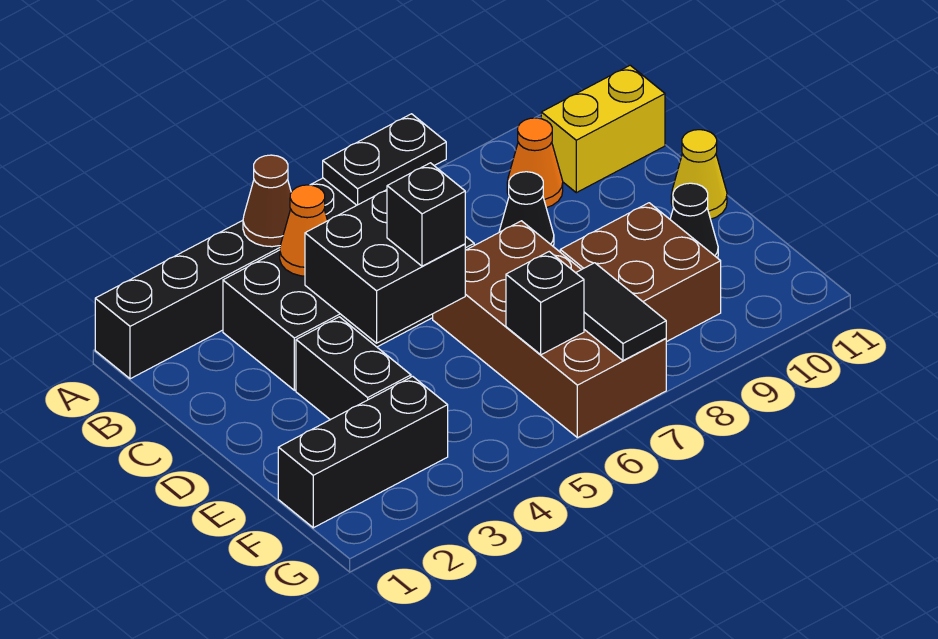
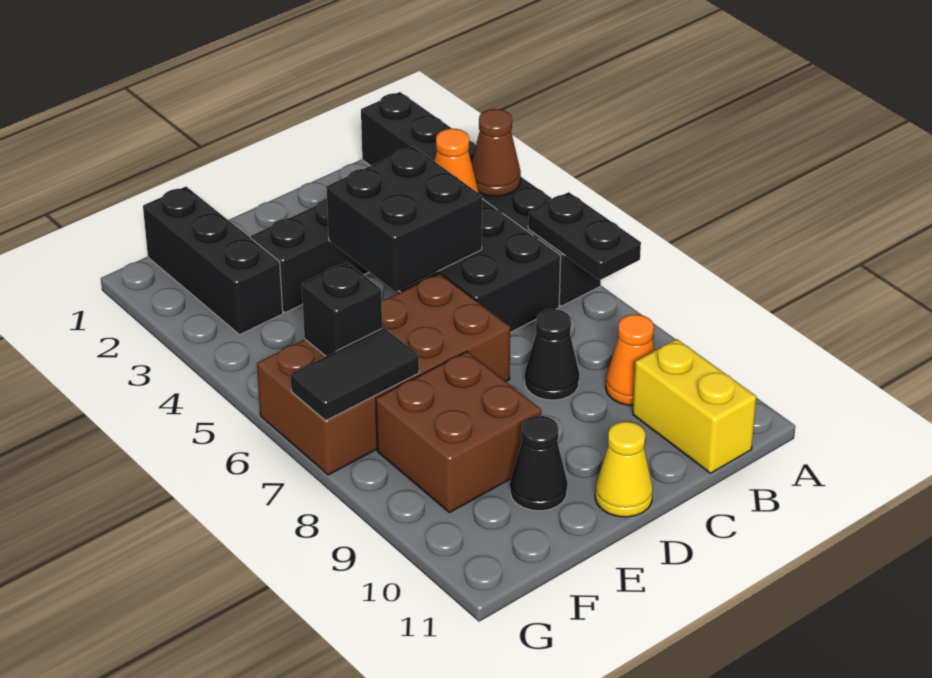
black 1x1 brick [387,163,465,266] -> none

